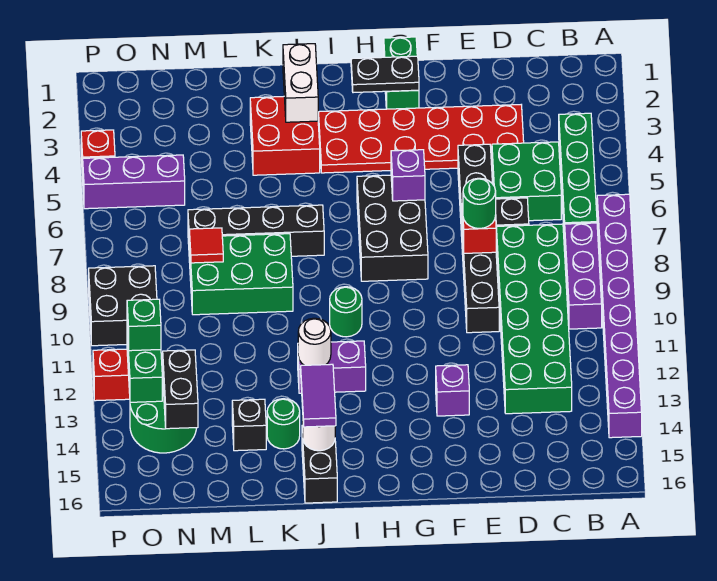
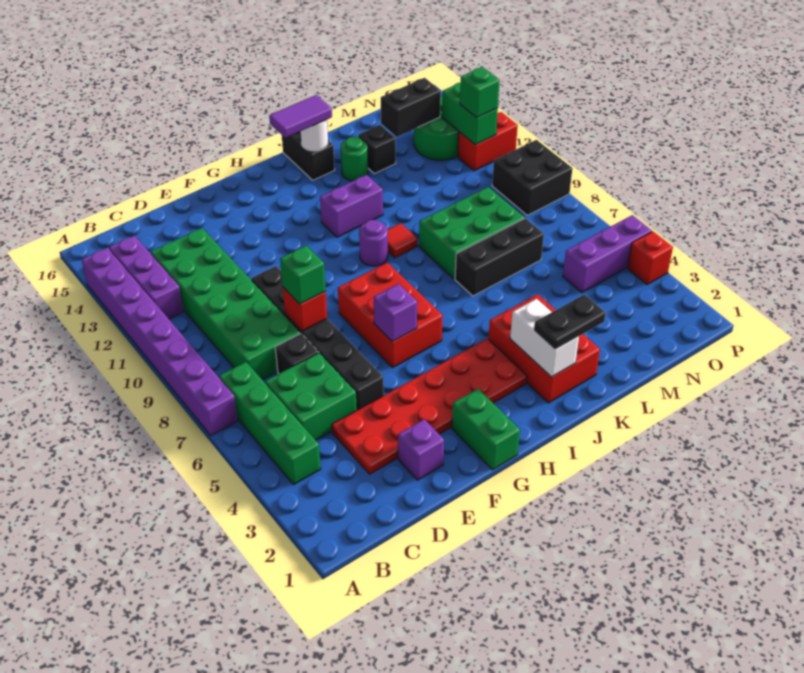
purple 1x3 brick [565,223,602,329] -> purple 1x3 brick moved to [109,236,183,319]
green 1x1 round brick [463,178,496,229] -> green 1x1 brick [280,246,326,304]
purple 1x1 brick [436,365,469,416] -> purple 1x1 brick moved to [398,419,444,480]
black 1x2 plate [351,56,419,93] -> black 1x2 plate moved to [534,294,606,350]
black 2x3 brick [357,175,428,281] -> red 2x3 brick [338,263,443,368]
green 1x1 round brick [330,287,362,337] -> purple 1x1 round brick [359,220,388,266]
red 2x2 brick [250,97,320,175] -> red 2x3 brick [488,294,600,403]
black 1x4 brick [188,205,324,256] -> black 1x3 brick [455,218,544,296]
white 1x1 round brick [298,318,331,365] -> none
purple 1x2 tile [301,364,336,427] -> purple 1x2 tile turned to [269,95,332,138]
red 1x1 tile [189,228,223,263] -> red 1x1 tile moved to [388,223,417,258]
black 1x2 brick [162,350,198,429] -> black 1x2 brick turned to [381,78,441,137]

